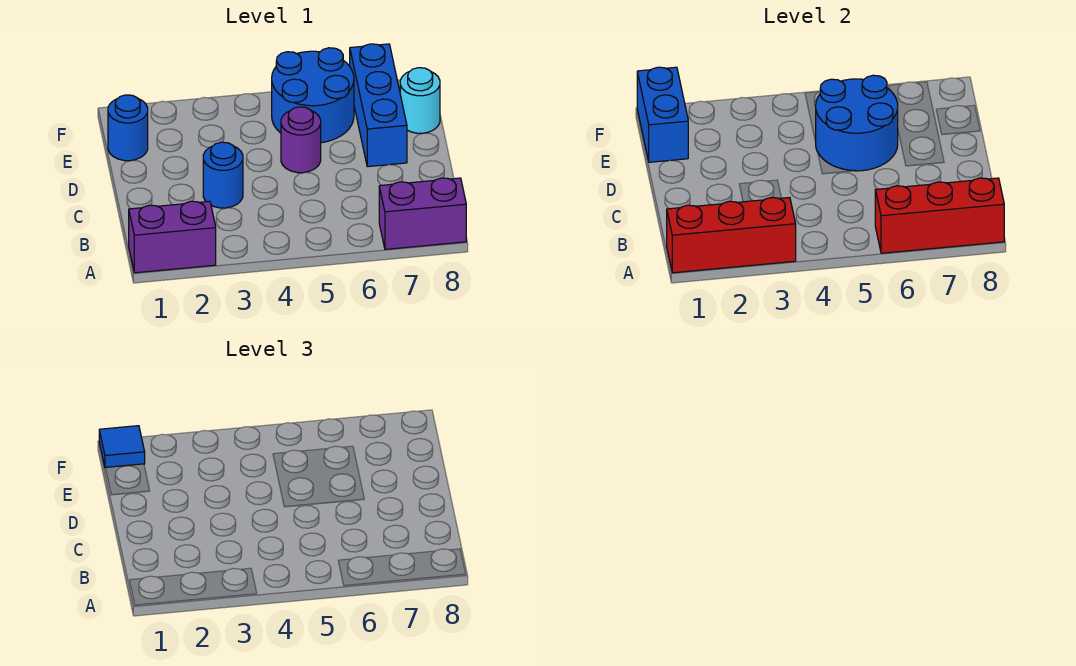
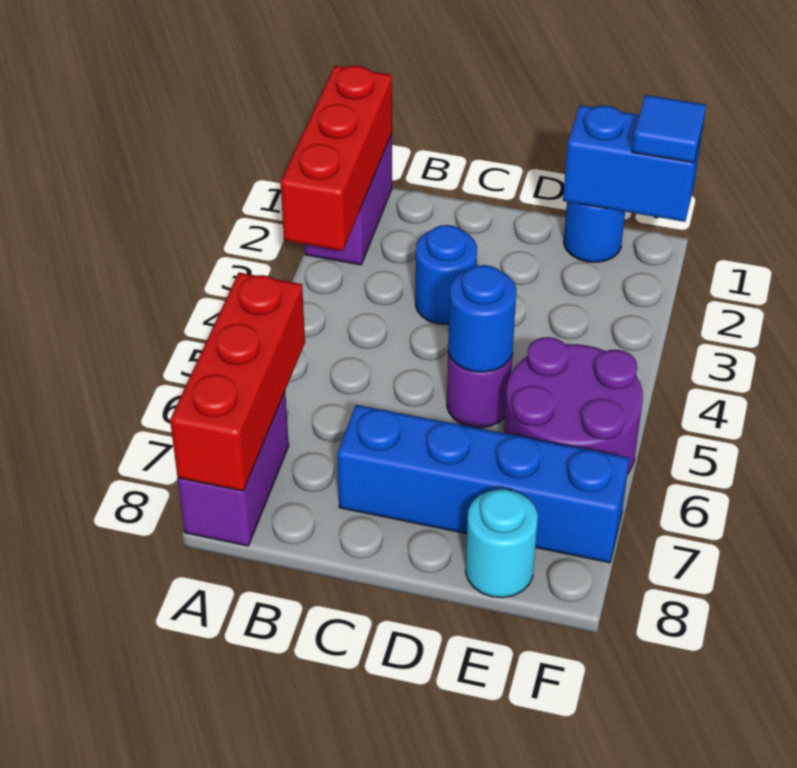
blue 2x2 round brick [816,75,898,171] -> blue 1x1 round brick [448,265,516,372]
blue 1x3 brick [350,44,407,167] -> blue 1x4 brick [337,405,629,563]
blue 2x2 round brick [272,48,354,143] -> purple 2x2 round brick [504,337,643,475]

